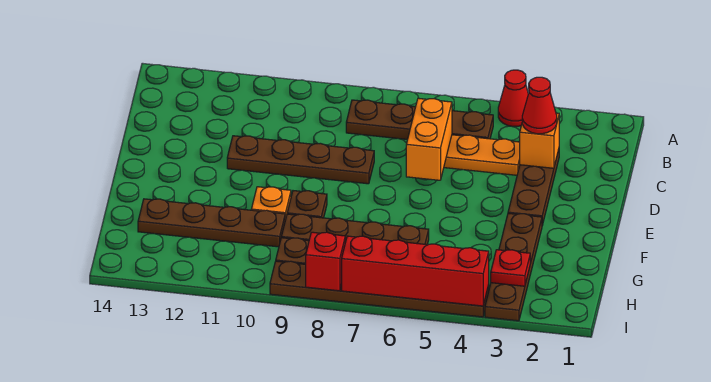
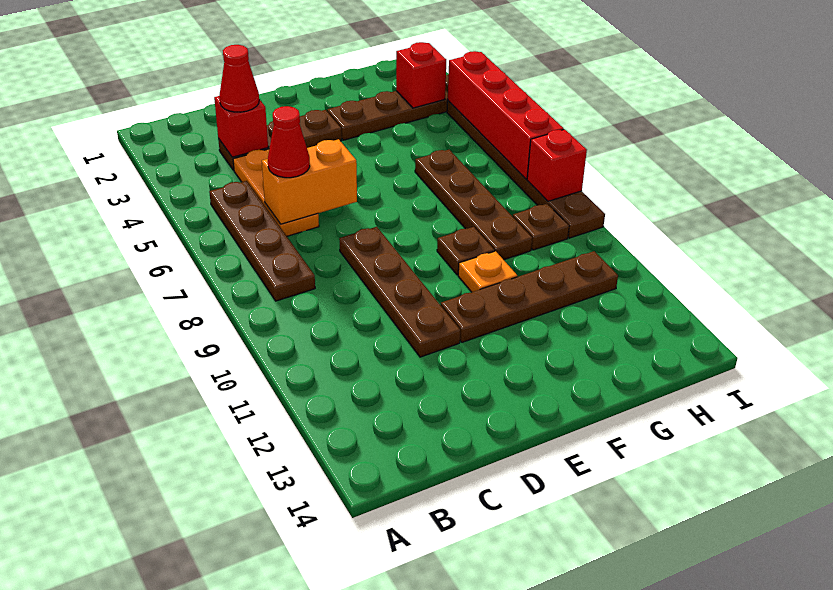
red 1x1 cone [498,70,528,126] -> red 1x1 cone moved to [268,106,310,178]
orange 1x1 brick [520,113,559,168] -> red 1x1 brick [214,96,268,157]
brown 1x4 plate [138,199,285,247] -> brown 1x4 plate turned to [441,251,618,342]
red 1x1 plate [491,250,530,286] -> red 1x1 brick [396,42,446,108]

